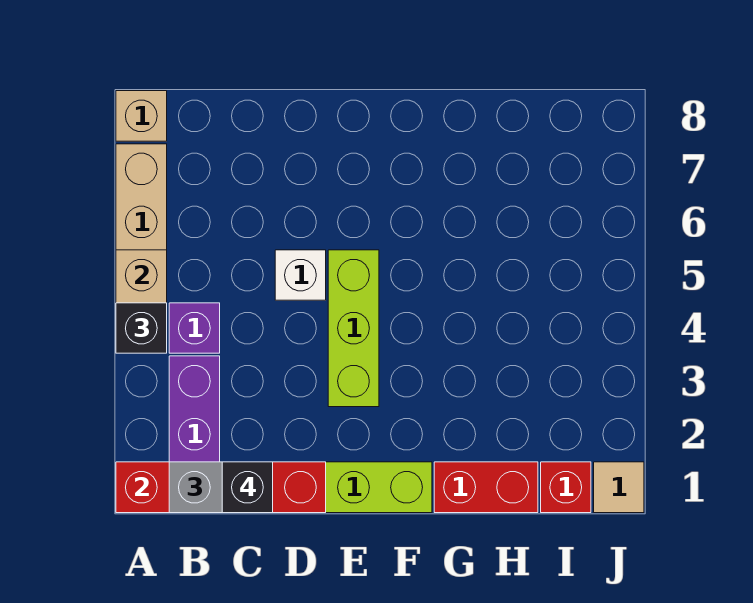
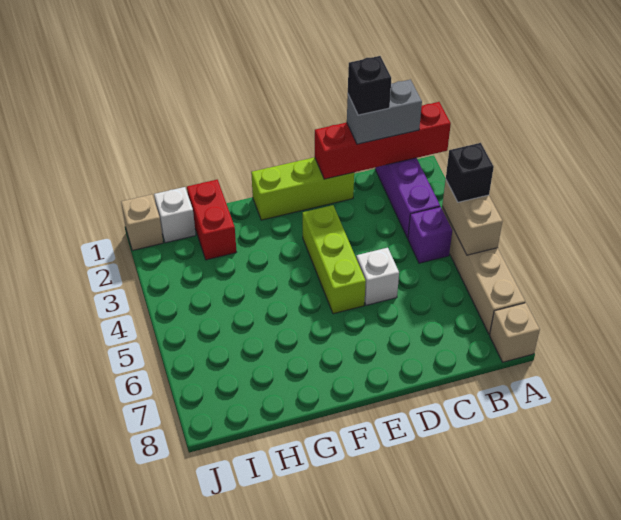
red 1x2 brick [434,462,538,513] -> red 1x2 brick turned to [187,180,236,260]
red 1x1 brick [541,462,591,513] -> white 1x1 brick [154,187,196,243]
tan 1x1 tile [594,462,644,513] -> tan 1x1 brick [121,194,163,250]

